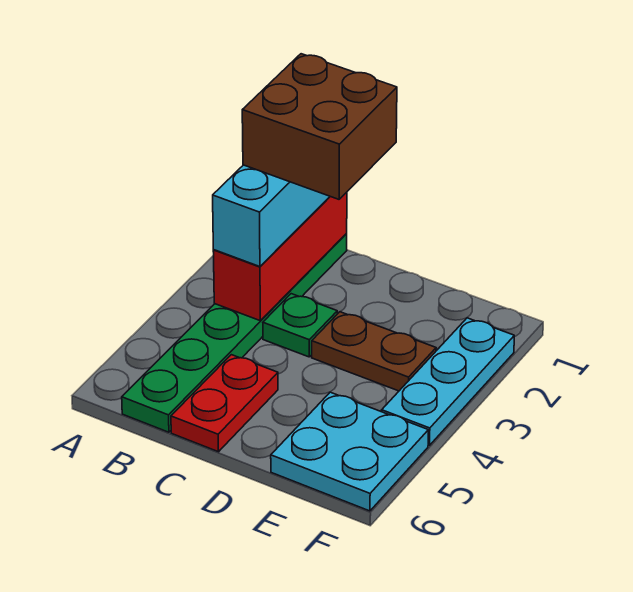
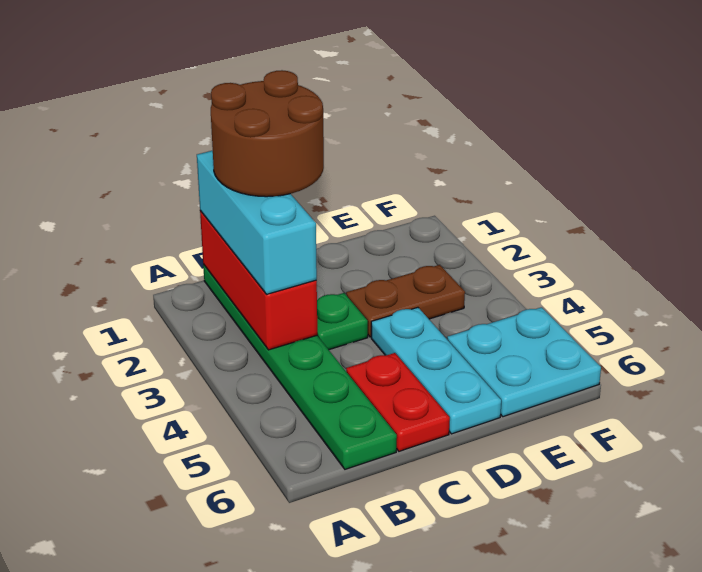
brown 2x2 brick [242,54,397,199] -> brown 2x2 round brick [211,70,324,197]
cyan 1x3 plate [382,318,514,445] -> cyan 1x3 plate moved to [371,307,501,434]

